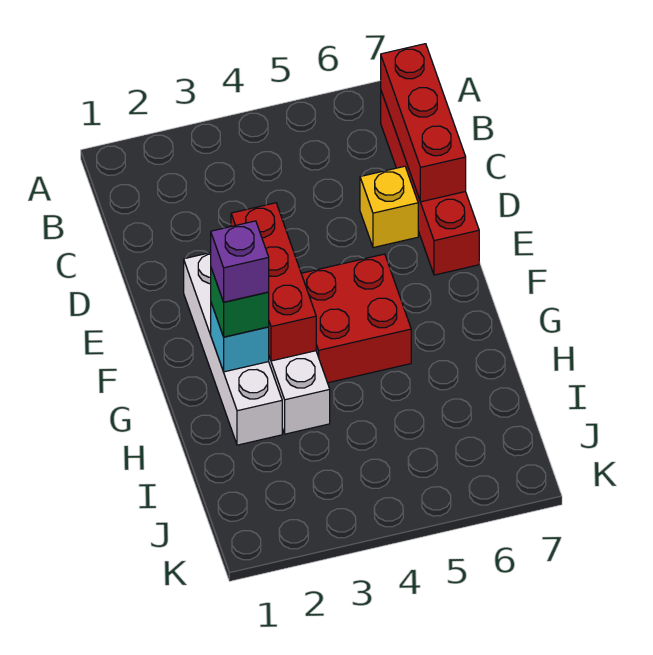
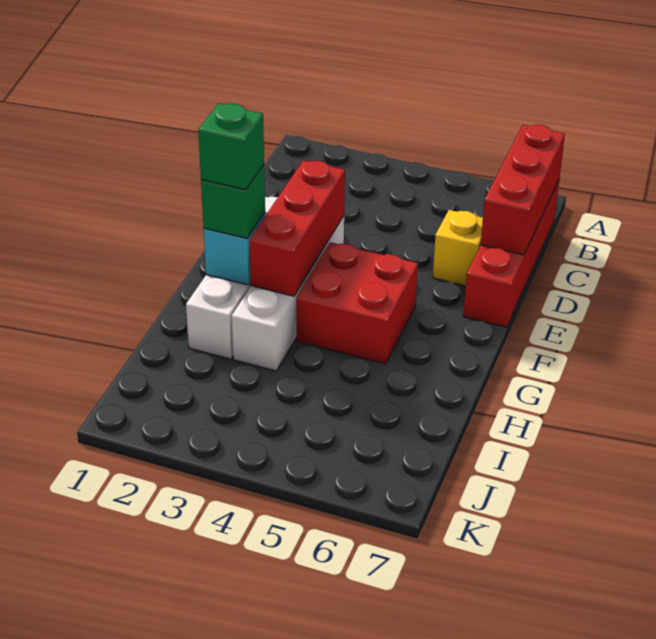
purple 1x1 brick [211,221,269,302] -> green 1x1 brick [198,103,264,190]

